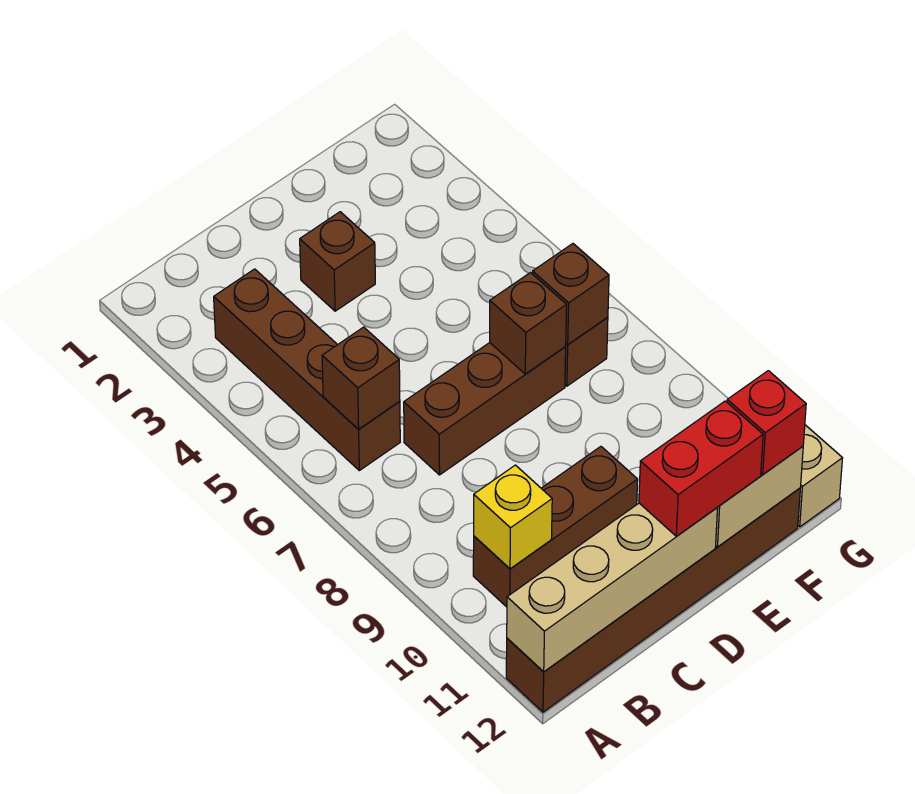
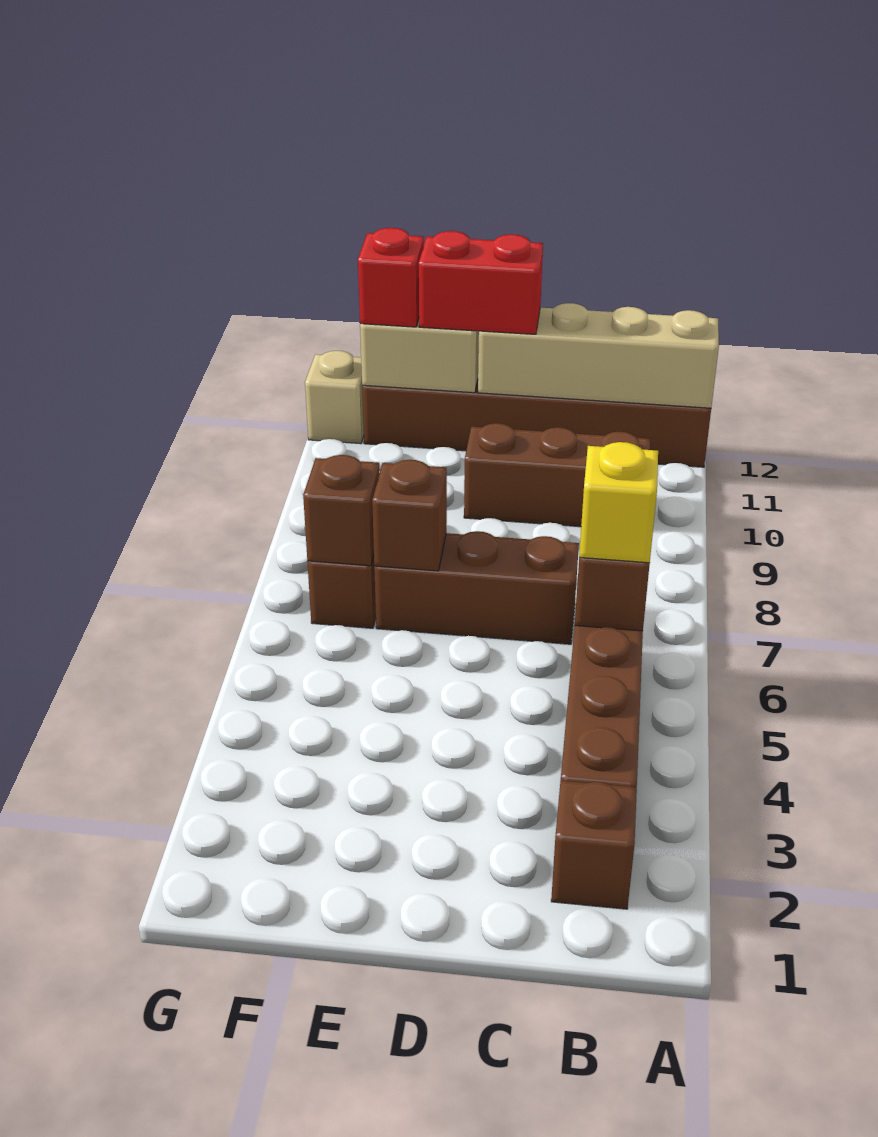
yellow 1x1 brick [474,465,552,569] -> yellow 1x1 brick moved to [579,442,658,563]
brown 1x1 brick [300,212,375,311] -> brown 1x1 brick moved to [551,781,637,909]

